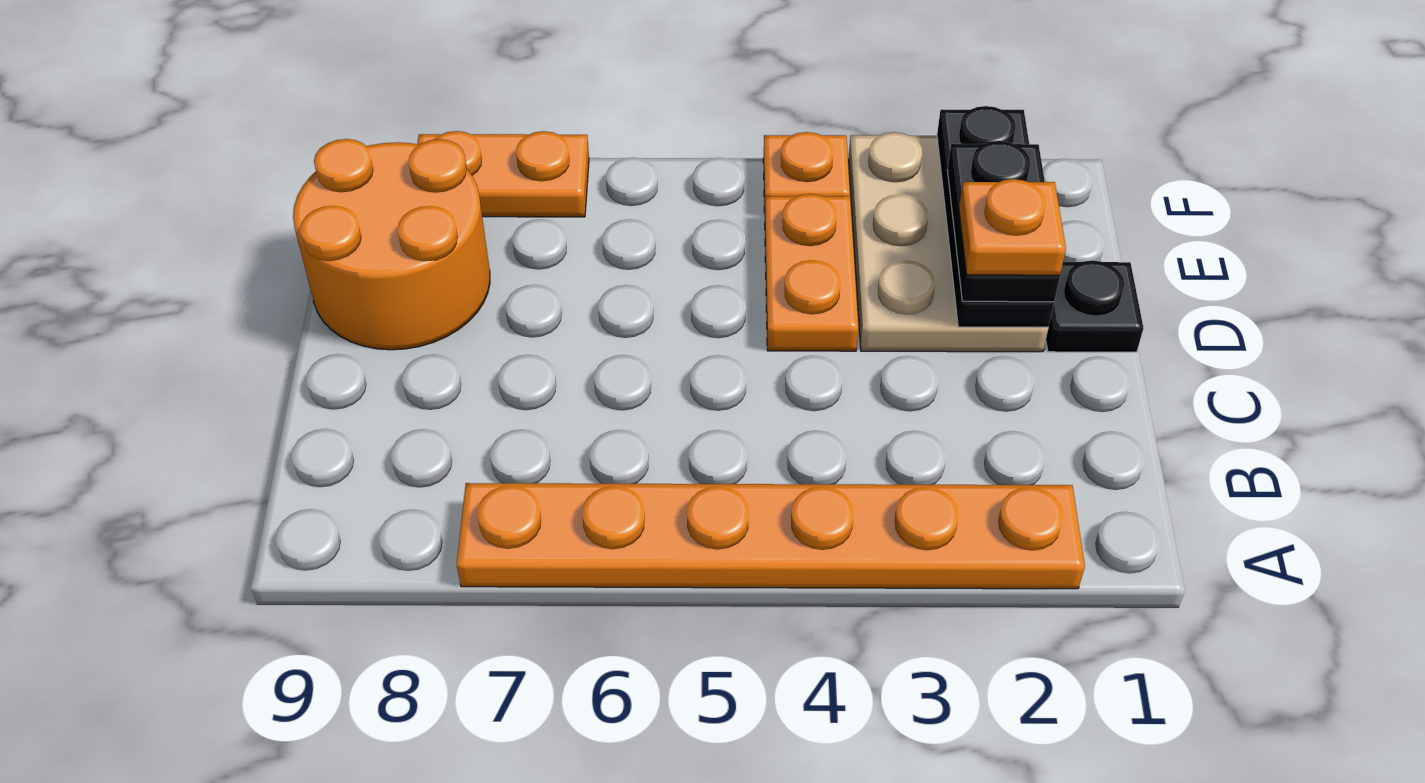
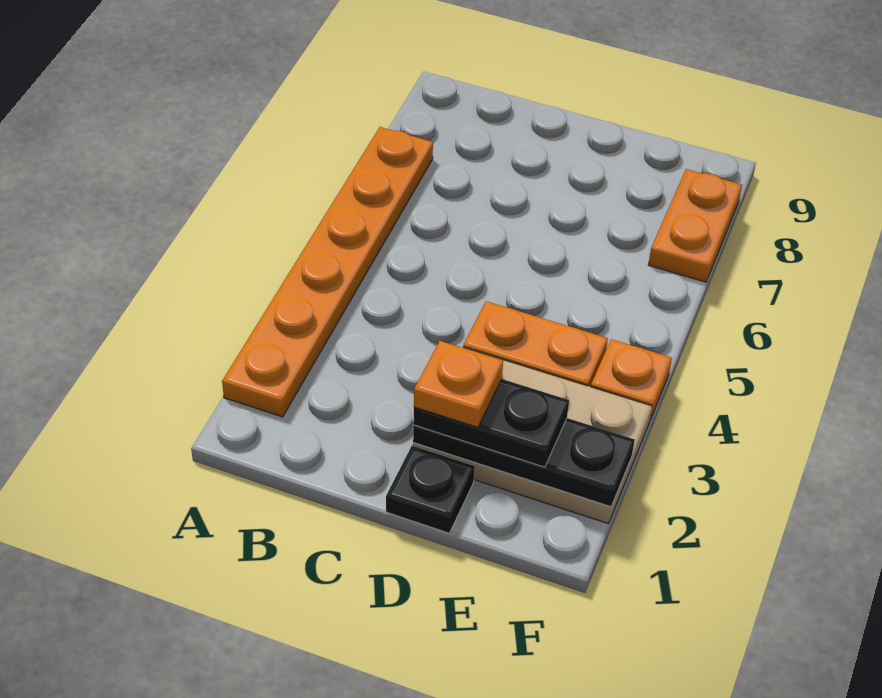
orange 2x2 round brick [293,139,490,350] -> none

